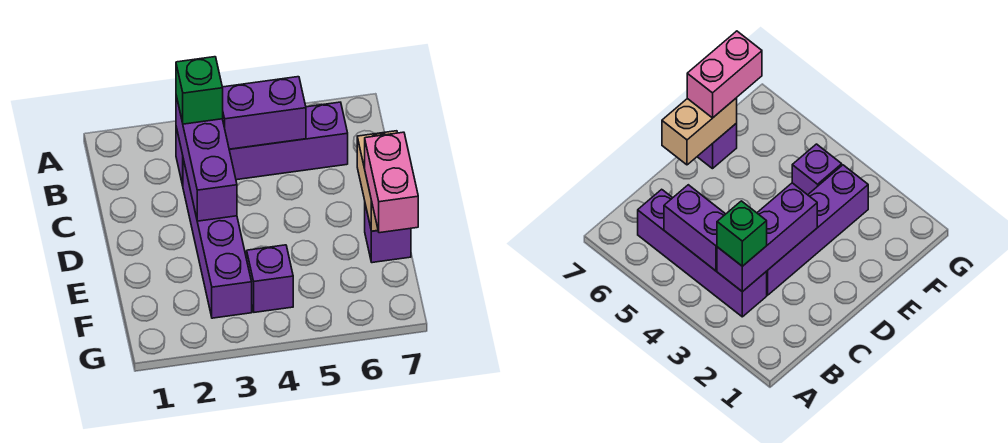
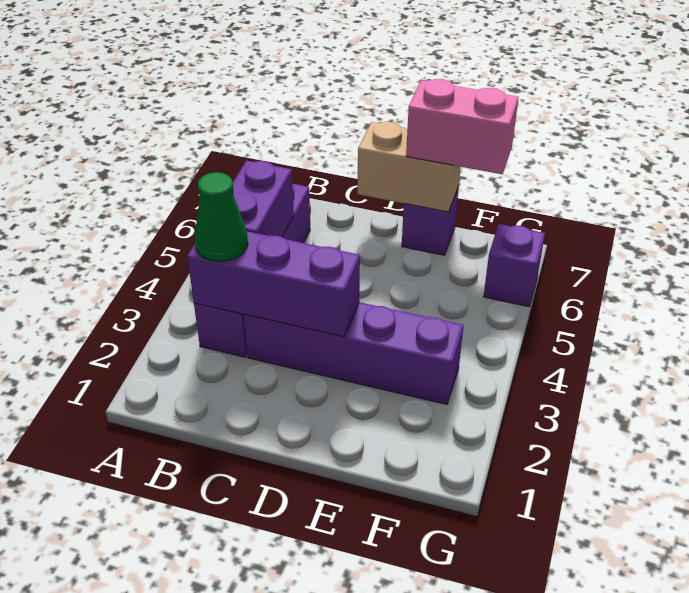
green 1x1 brick [176,57,223,124] -> green 1x1 cone [195,172,248,262]
purple 1x1 brick [247,245,293,312] -> purple 1x1 brick moved to [483,224,545,307]

